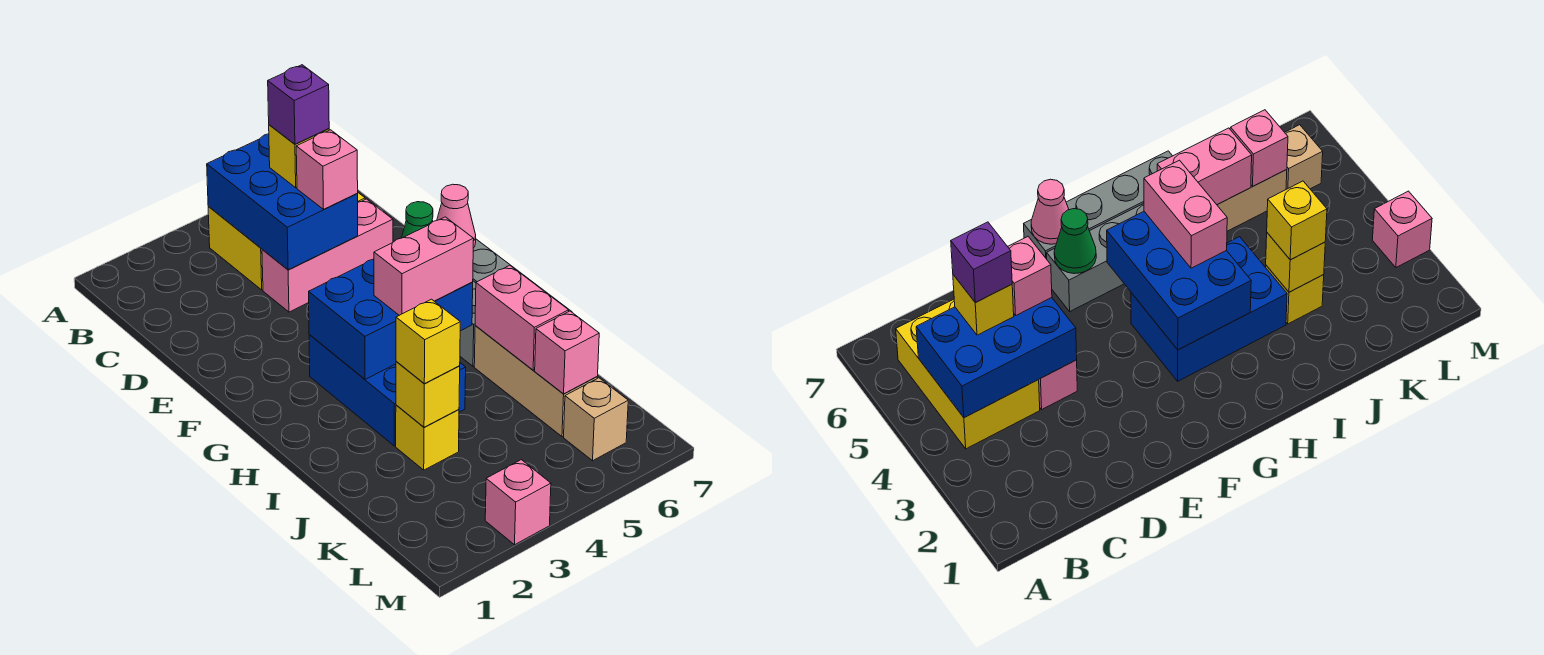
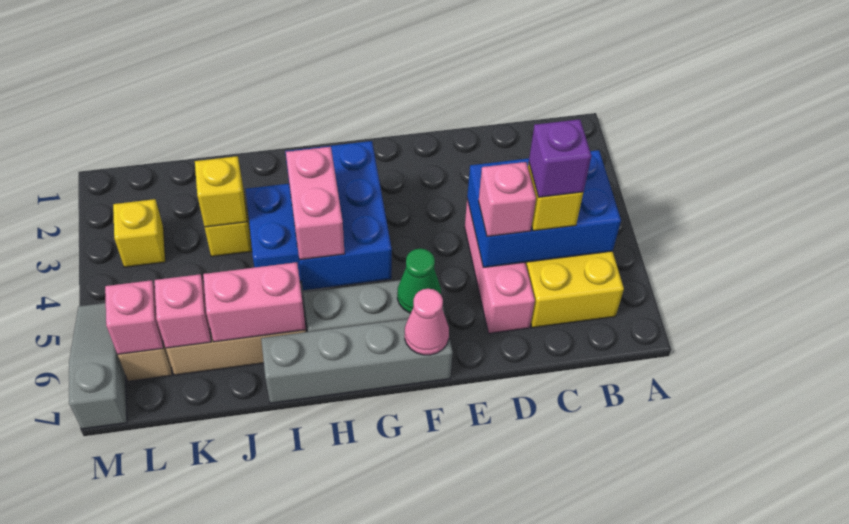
yellow 1x1 brick [396,299,460,384] -> yellow 1x1 brick moved to [113,199,166,267]
pink 1x1 brick [485,460,551,545] -> pink 1x1 brick moved to [105,280,163,354]
none -> grey 1x3 slope [69,303,127,429]

